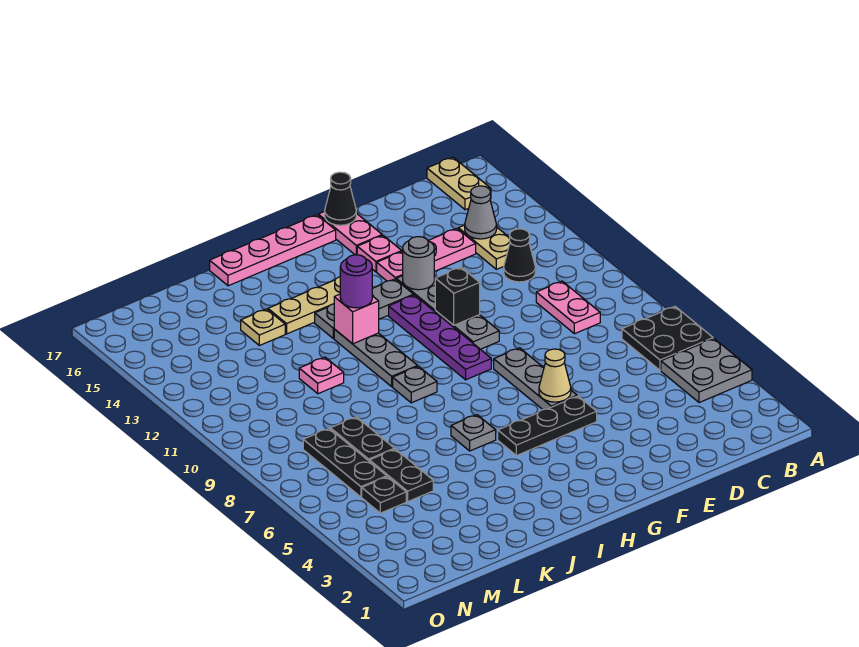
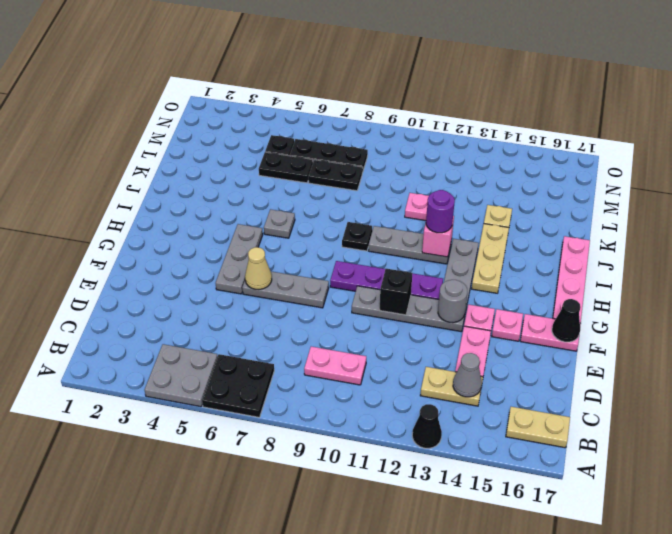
black 1x1 cone [504,229,536,282] -> black 1x1 cone moved to [412,404,442,448]
black 1x3 plate [498,396,597,456] -> grey 1x3 plate [216,224,263,294]
grey 1x1 plate [393,366,437,403] -> black 1x1 plate [342,222,372,251]

